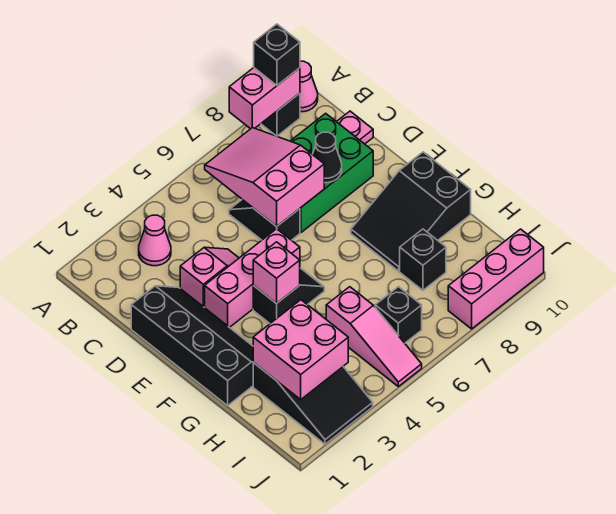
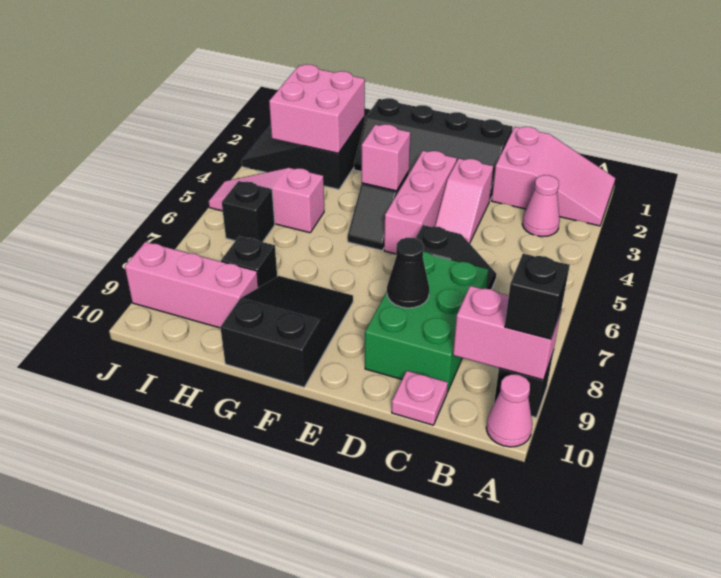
pink 1x2 brick [229,68,300,129] -> pink 1x2 brick turned to [453,286,561,380]
pink 2x3 slope [205,128,324,226] -> pink 2x3 slope moved to [492,127,615,226]
pink 1x3 brick [448,229,544,329] -> pink 1x3 brick turned to [125,242,258,328]

